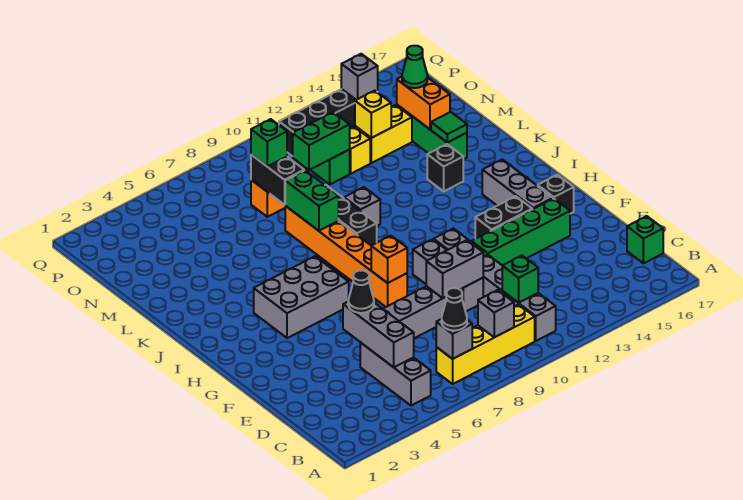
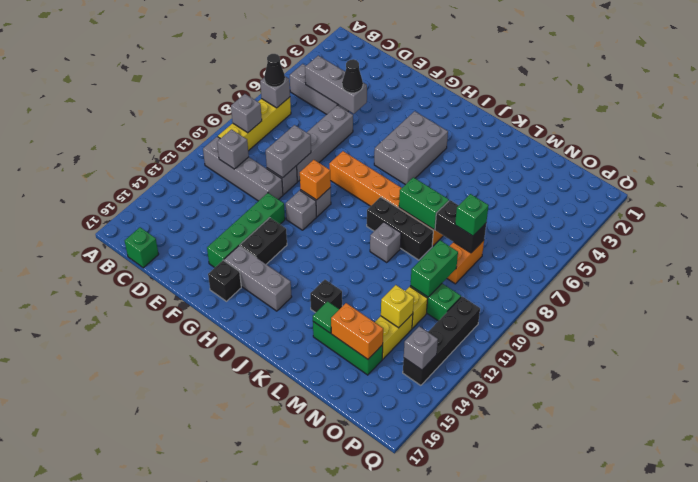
green 1x1 brick [502,256,538,303] -> grey 1x1 brick [217,129,249,169]
orange 1x1 brick [371,236,407,283] -> orange 1x1 brick moved to [300,160,331,200]
green 1x1 cone [402,46,428,88] -> none

